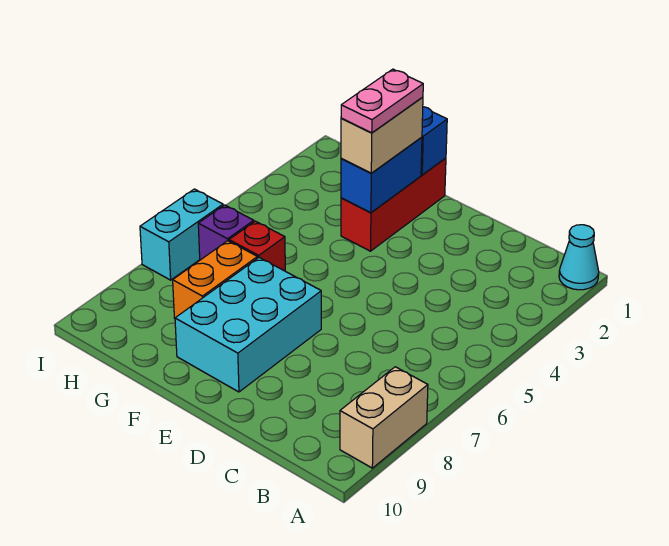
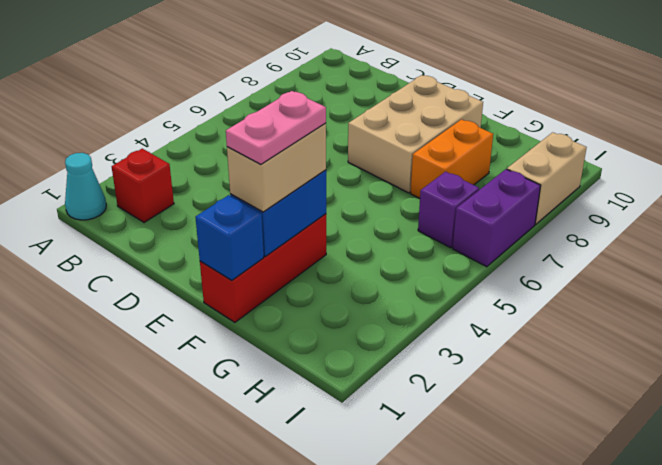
tan 1x2 brick [340,367,428,468] -> tan 1x2 brick moved to [507,132,587,224]
cyan 2x3 brick [175,258,321,392] -> tan 2x3 brick [348,75,483,193]
red 1x1 brick [229,221,285,271] -> red 1x1 brick moved to [112,149,174,223]
cyan 1x2 brick [140,189,223,280] -> purple 1x2 brick [453,169,541,267]

